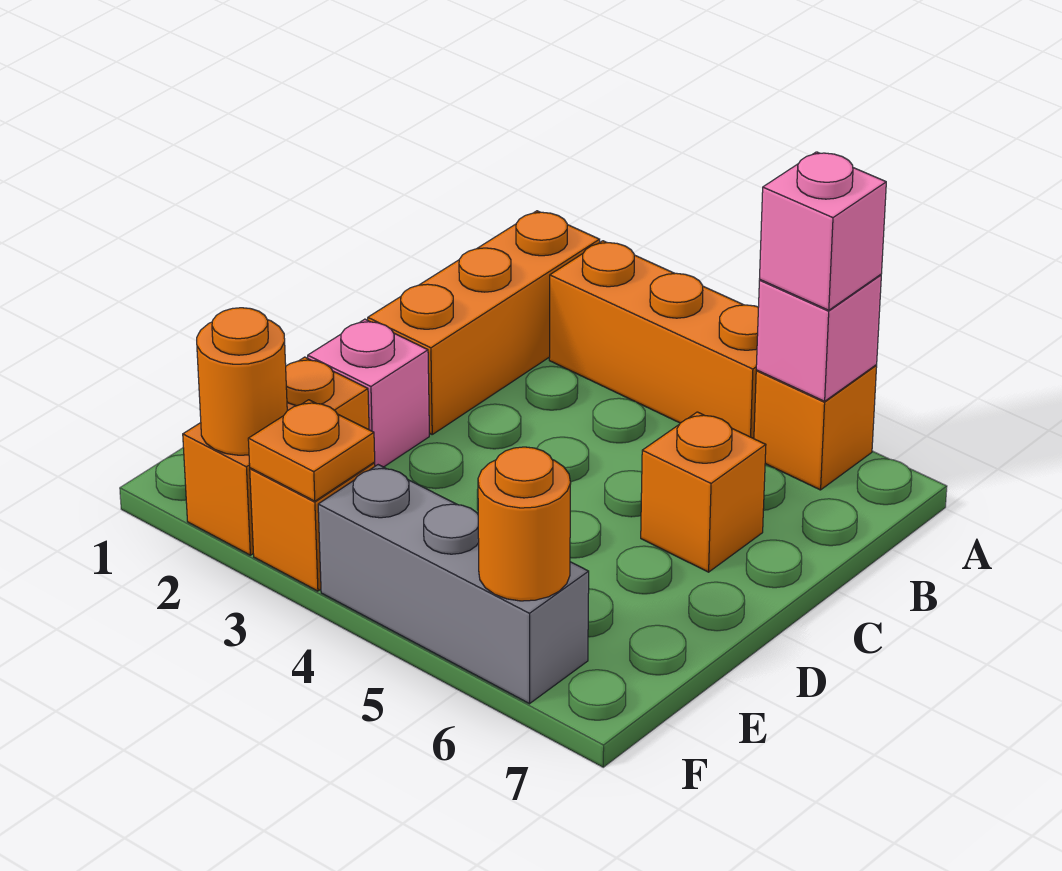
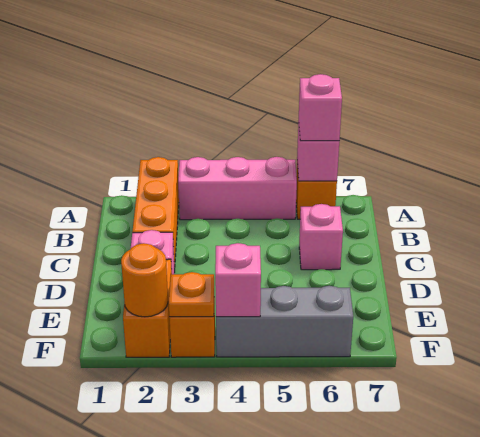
orange 1x3 brick [549,241,758,439] -> pink 1x3 brick [178,157,297,220]
orange 1x1 brick [641,412,766,572] -> pink 1x1 brick [299,204,343,270]
none -> pink 1x1 brick [215,243,261,317]
orange 1x1 round brick [478,447,571,601] -> none

